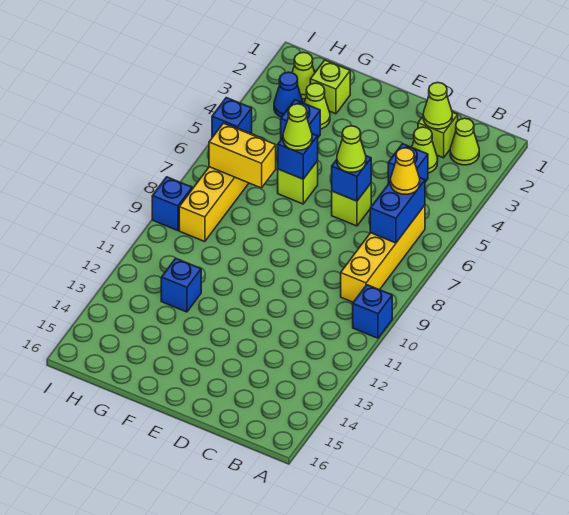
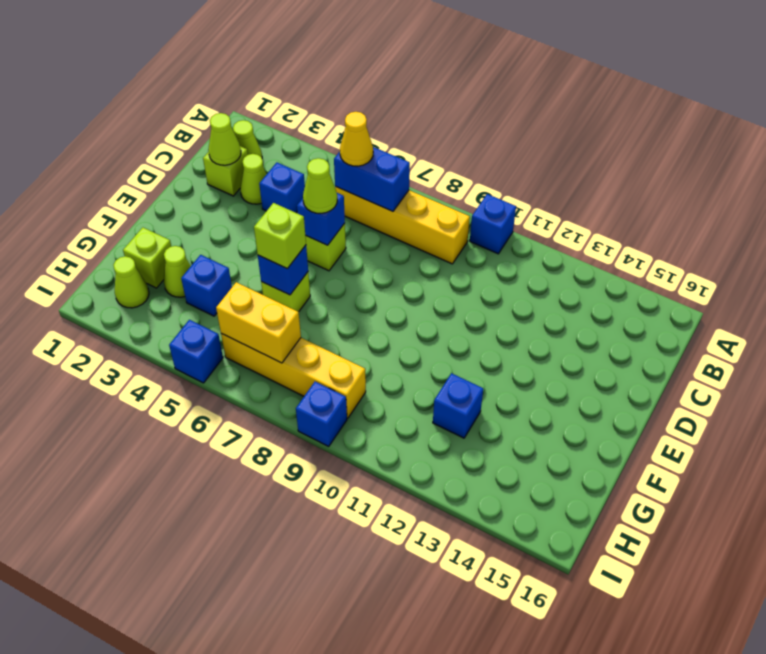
lime 1x1 cone [283,104,312,150] -> lime 1x1 brick [254,203,306,269]
yellow 1x2 brick [209,123,276,188] -> yellow 1x2 brick turned to [216,282,301,363]
blue 1x1 cone [274,72,303,117] -> none

